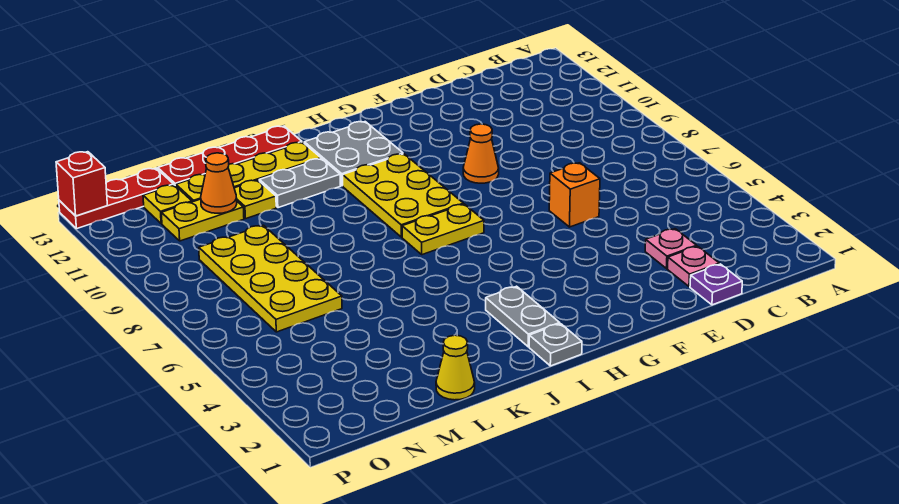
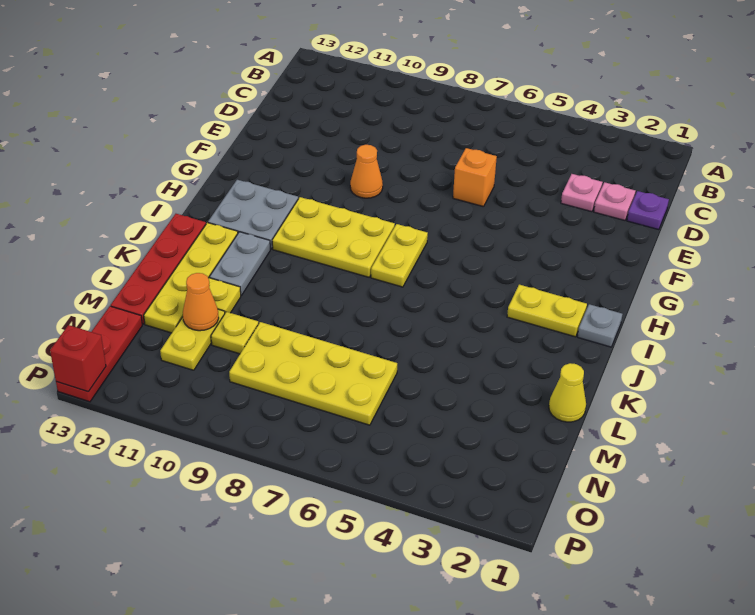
grey 1x2 plate [486,286,560,347] -> yellow 1x2 plate [507,285,587,337]
yellow 1x1 plate [143,185,192,224] -> yellow 1x1 plate moved to [211,312,259,354]

